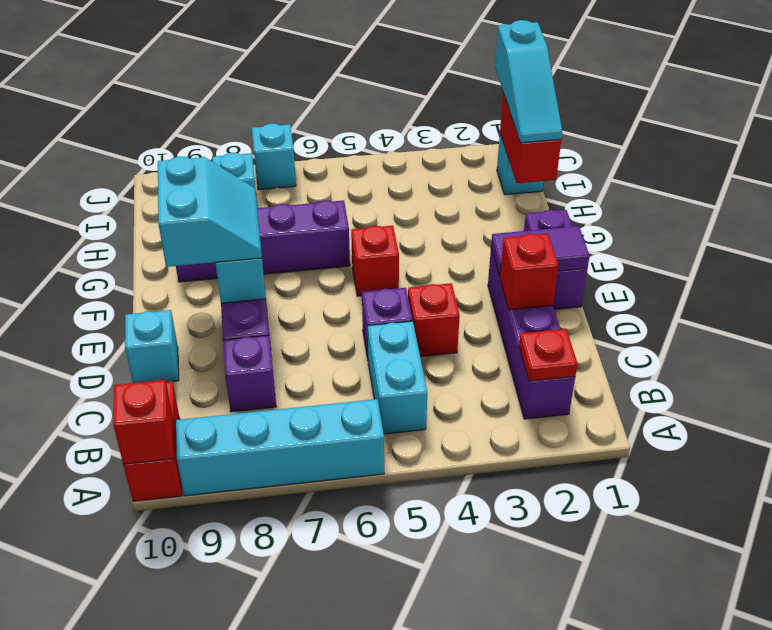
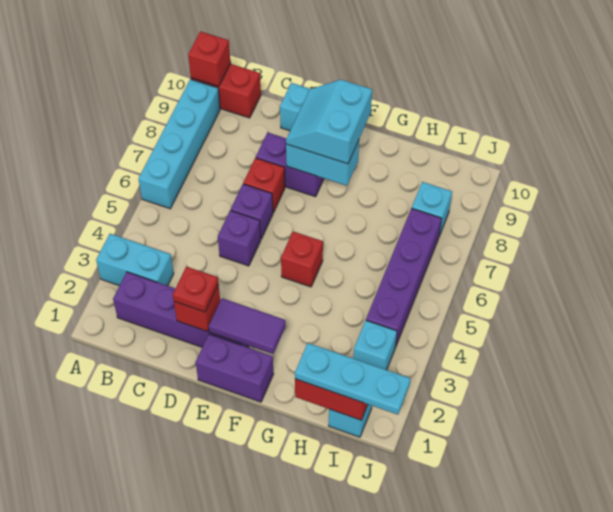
red 1x1 plate [519,329,578,381] -> red 1x1 plate moved to [173,266,219,312]
cyan 1x2 brick [368,321,427,434] -> cyan 1x2 brick moved to [96,234,174,286]
purple 1x1 brick [223,335,276,412] -> purple 1x1 brick moved to [231,184,273,239]
red 1x1 brick [408,283,460,357] -> red 1x1 brick moved to [243,158,285,213]
purple 1x2 tile [491,226,590,277] -> purple 1x2 tile turned to [209,298,286,354]
cyan 2x2 slope [158,156,262,267] -> cyan 2x2 slope turned to [286,80,372,164]
purple 1x4 brick [176,200,350,282] -> purple 1x4 brick moved to [366,208,442,348]
cyan 1x3 slope [495,20,562,143] -> cyan 1x3 plate [295,343,411,415]
cyan 1x1 brick [252,124,296,190] -> cyan 1x1 brick moved to [353,321,397,370]

